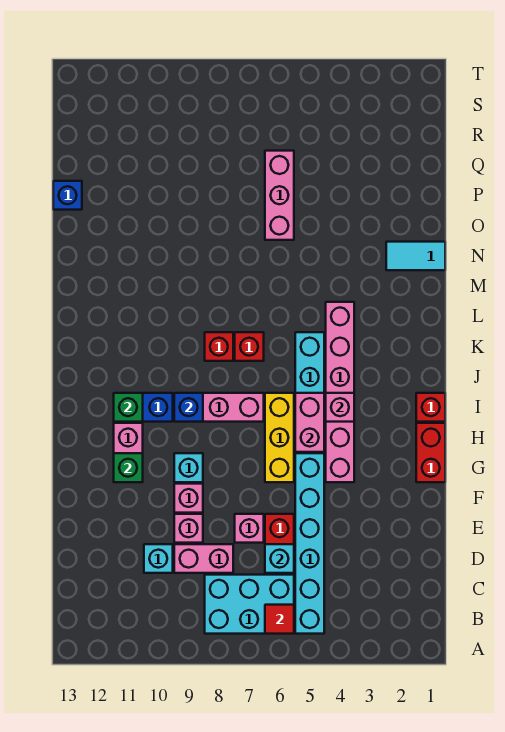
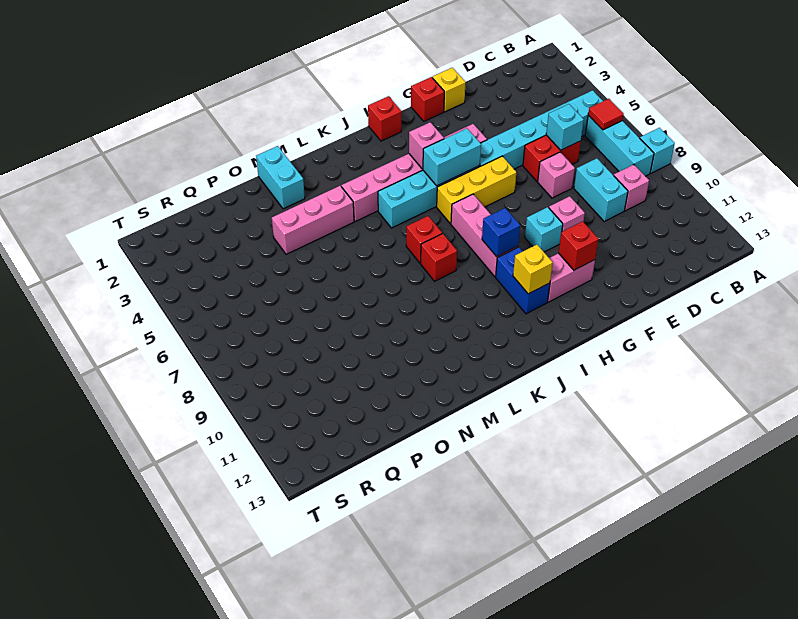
cyan 2x3 brick [205,575,294,634] -> cyan 1x3 brick [585,115,654,176]
pink 1x2 brick [174,544,233,573] -> cyan 1x2 brick [574,158,628,221]
cyan 1x1 brick [144,544,173,573] -> cyan 1x1 brick moved to [640,128,675,173]
pink 1x1 brick [174,514,203,543] -> pink 1x1 brick moved to [614,165,649,211]
none -> yellow 1x1 brick [432,68,466,112]
red 1x2 brick [416,423,445,482] -> red 1x1 brick [411,77,444,121]
green 1x1 brick [114,453,143,482] -> red 1x1 brick [558,221,598,270]
pink 1x2 brick [295,393,324,452] -> cyan 1x2 brick [423,129,481,186]
green 1x1 brick [114,393,143,422] -> yellow 1x1 brick [513,245,553,294]
cyan 1x2 tile [386,242,445,270] -> cyan 1x2 brick [256,146,305,209]
pink 1x3 brick [265,151,294,240] -> pink 1x3 brick moved to [272,186,354,254]
blue 1x1 brick [53,181,82,210] -> none

